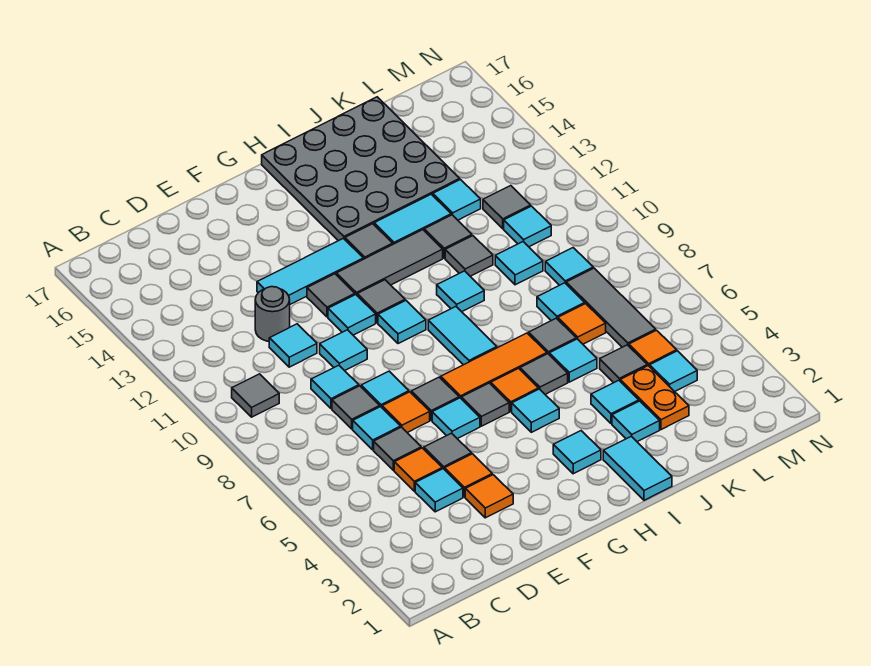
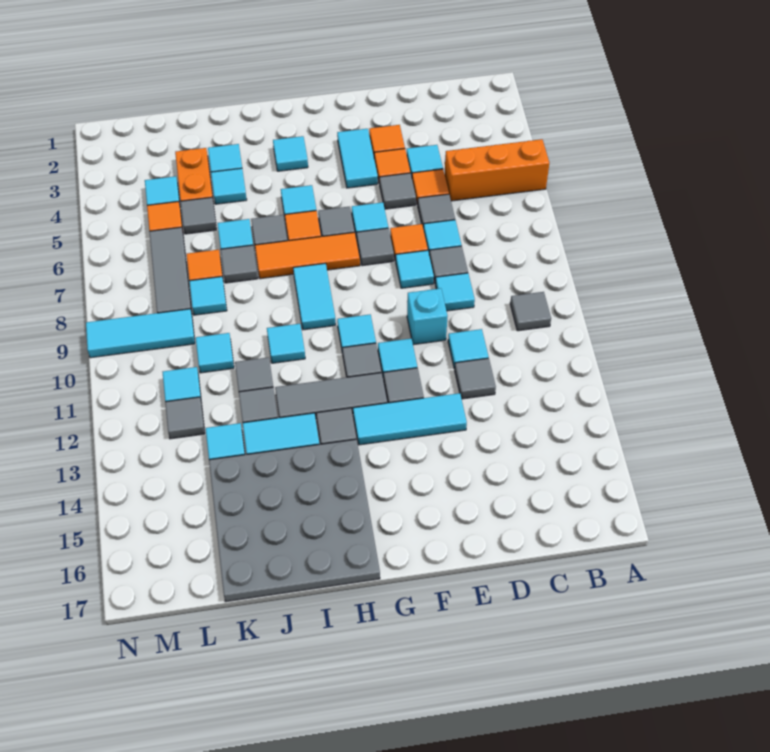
none -> orange 1x3 brick [445,139,549,201]
grey 1x1 round brick [255,287,290,341] -> grey 1x1 tile [455,358,496,399]
cyan 1x1 tile [320,330,367,371] -> cyan 1x1 brick [407,288,447,345]
cyan 1x2 tile [603,436,672,500] -> cyan 1x2 tile moved to [337,129,378,188]
cyan 1x1 tile [545,248,593,285] -> cyan 1x3 tile [86,309,195,358]

